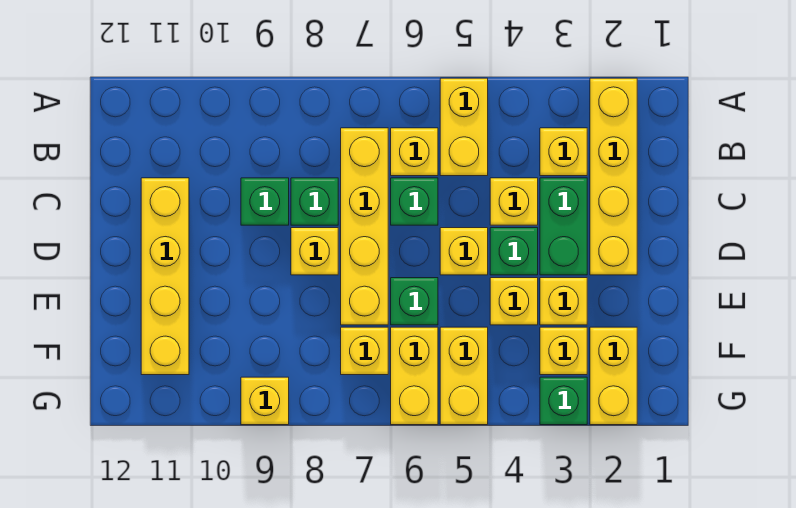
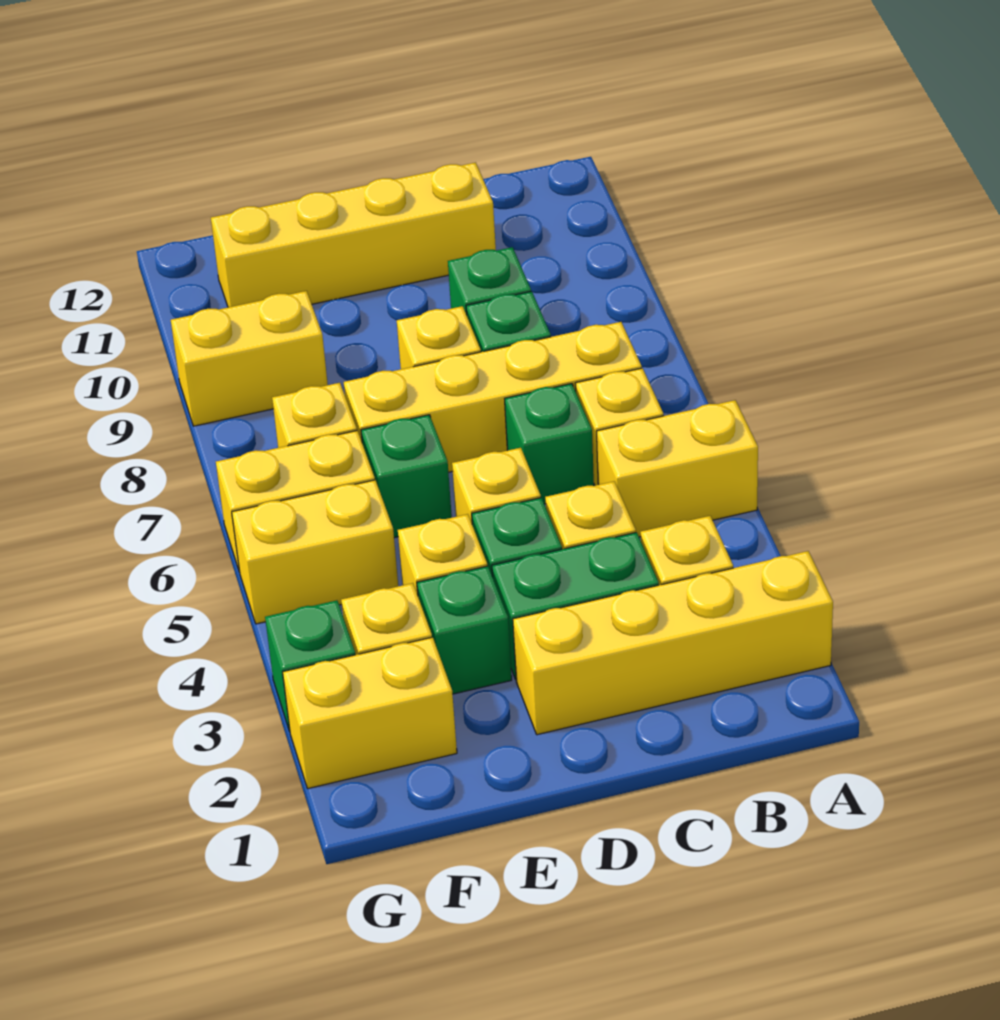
yellow 1x1 brick [540,278,587,325] -> green 1x1 brick [417,566,512,694]
yellow 1x1 brick [241,377,289,425] -> yellow 1x2 brick [171,291,328,426]

